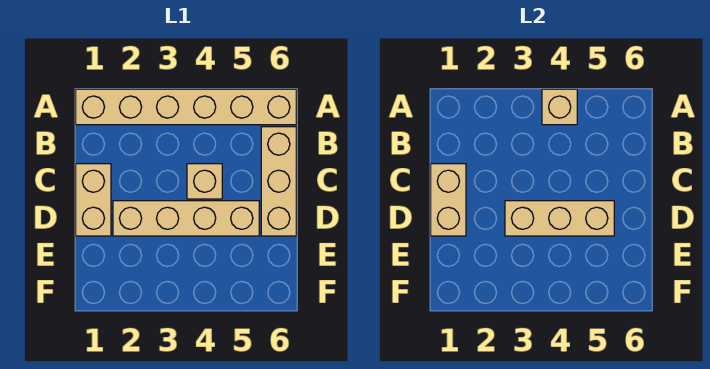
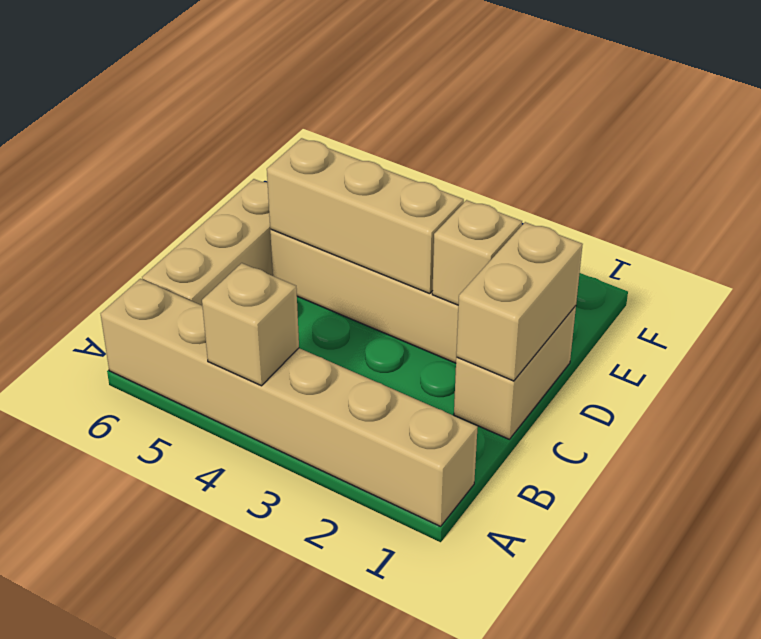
tan 1x1 brick [187,164,222,199] -> tan 1x1 brick moved to [432,200,522,305]

